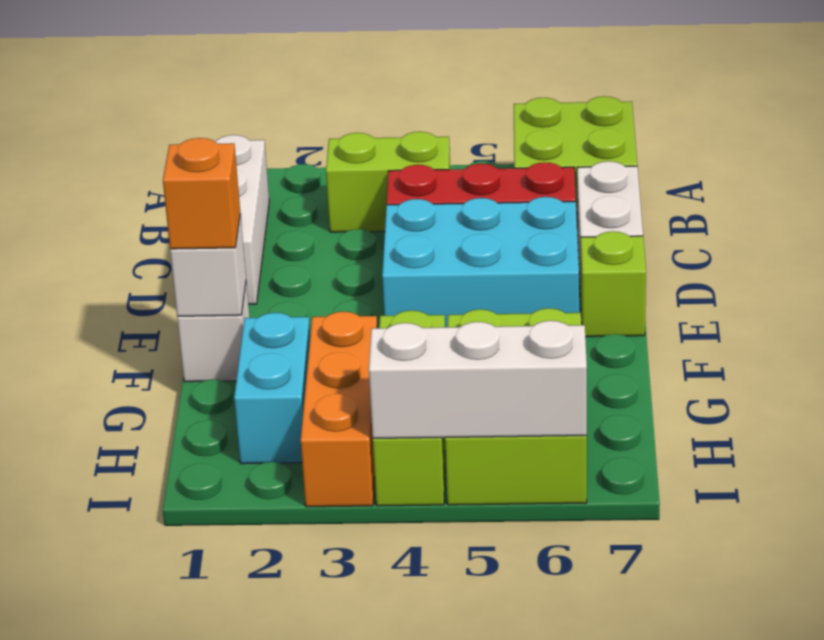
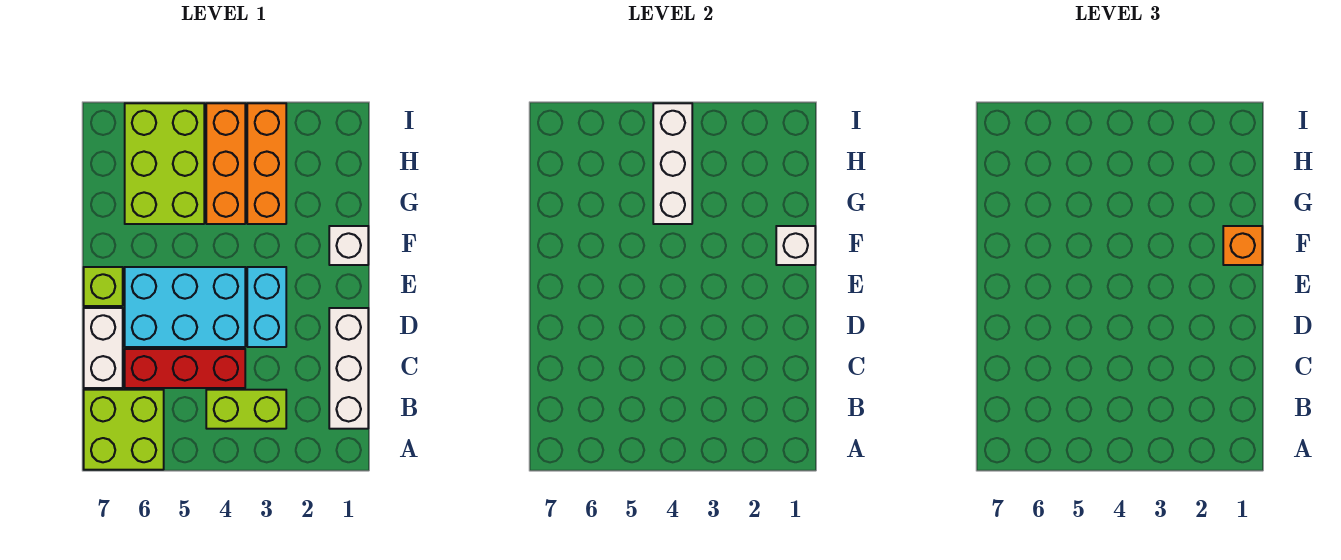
cyan 1x2 brick [234,313,310,464] -> cyan 1x2 brick moved to [247,267,286,347]
lime 1x3 brick [373,310,445,506] -> orange 1x3 brick [206,103,245,224]
white 1x3 brick [369,321,587,438] -> white 1x3 brick turned to [653,103,692,224]

